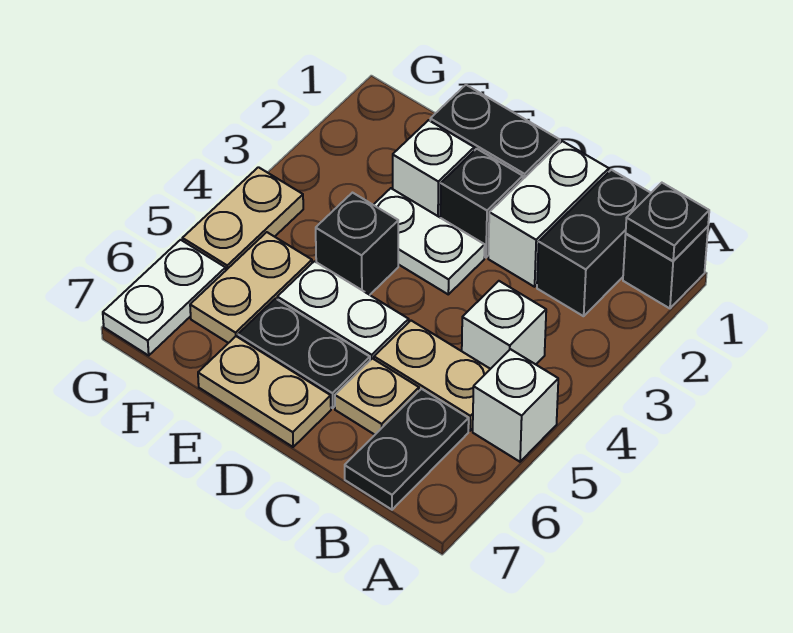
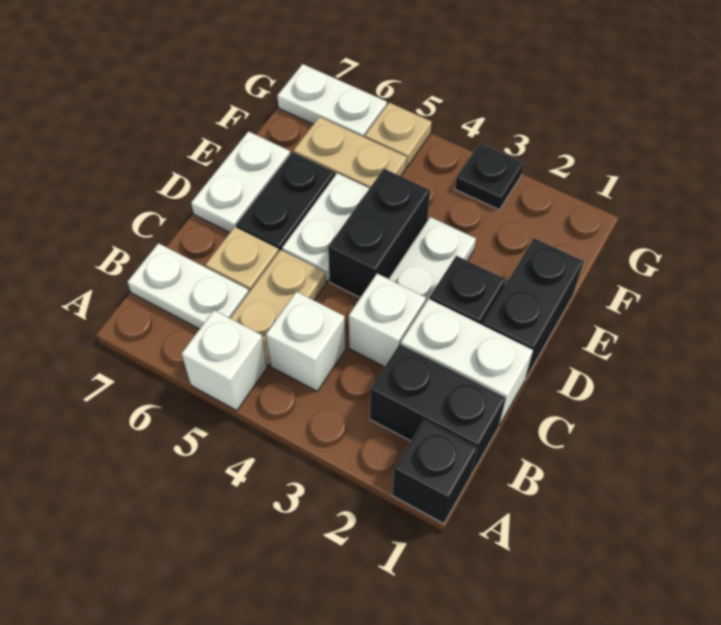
black 1x1 plate [626,183,709,261] -> black 1x1 plate moved to [455,143,524,210]
black 1x2 plate [345,389,469,510] -> white 1x2 plate [127,243,249,329]
tan 1x2 plate [198,336,331,447] -> white 1x2 plate [191,131,290,232]
white 1x1 brick [393,120,474,217] -> white 1x1 brick moved to [349,274,426,367]
black 1x1 brick [316,193,398,295] -> black 1x2 brick [328,169,430,298]
tan 1x2 plate [182,167,303,270] -> tan 1x1 plate [365,103,432,167]

